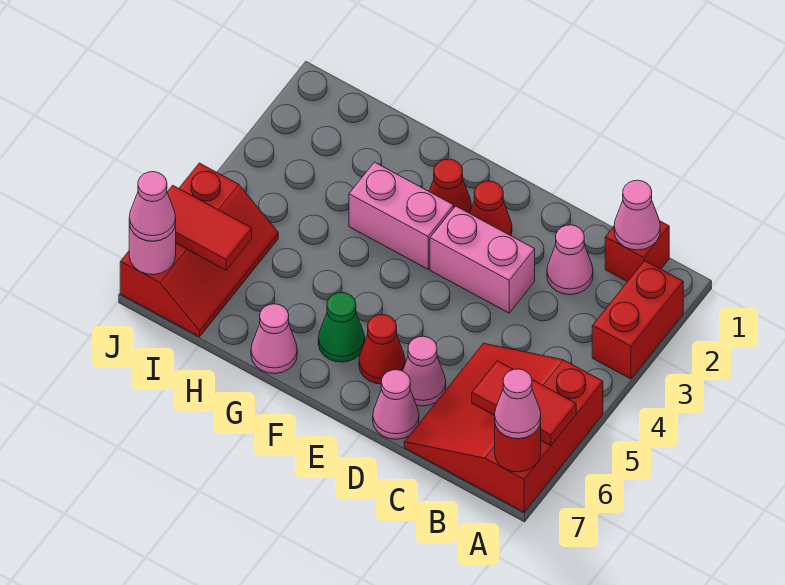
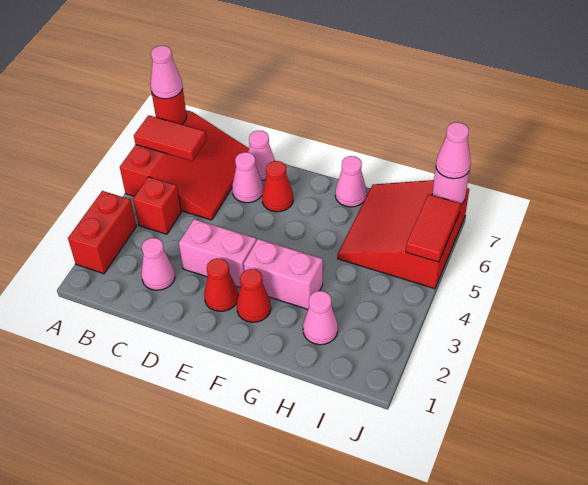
red 1x1 brick [605,221,669,282] -> red 1x1 brick moved to [133,177,181,234]
pink 1x1 cone [614,180,660,250] -> pink 1x1 cone moved to [303,291,338,345]
green 1x1 cone [318,293,365,362] -> none
red 2x3 slope [120,163,278,337] -> red 3x3 slope [338,180,469,289]
red 1x2 tile [167,185,252,270] -> red 1x2 tile turned to [406,194,461,262]

